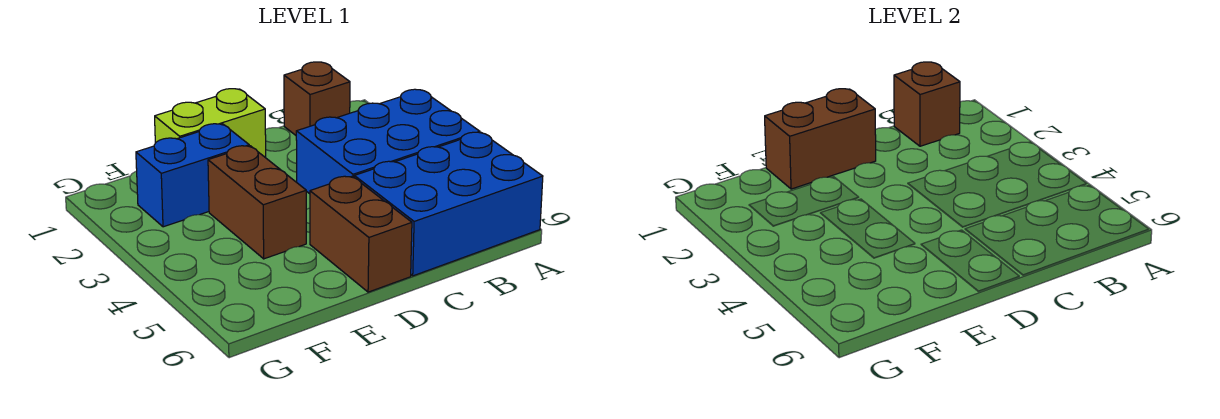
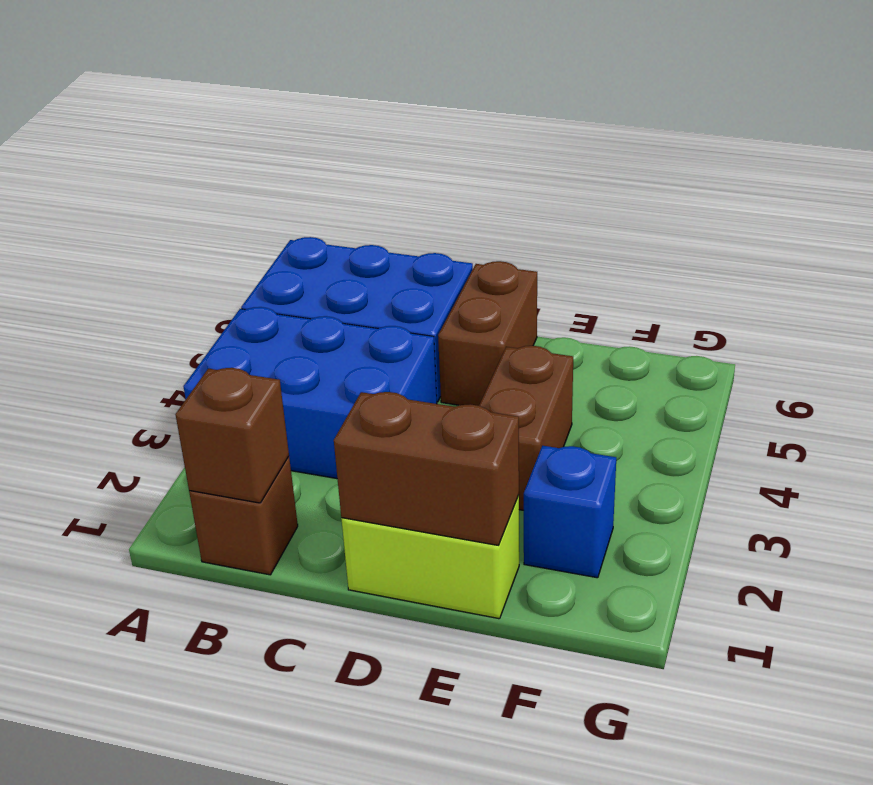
blue 1x2 brick [136,124,249,227] -> blue 1x1 brick [524,446,616,578]

